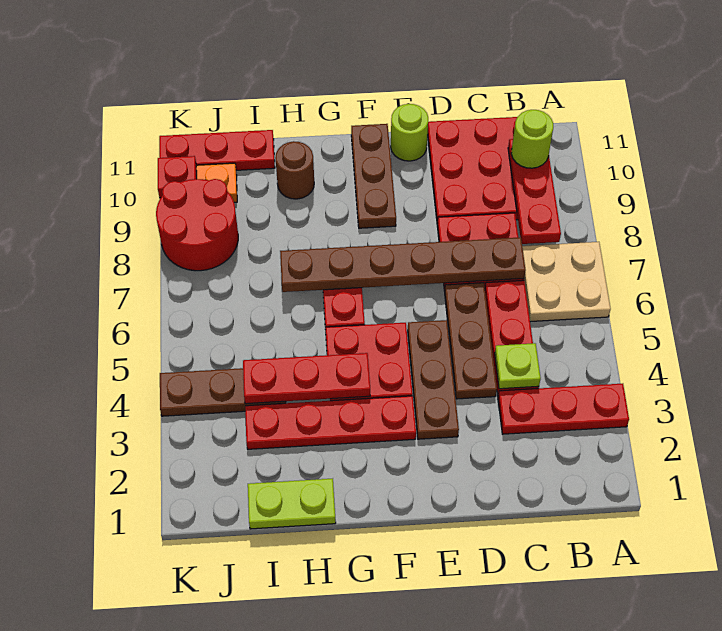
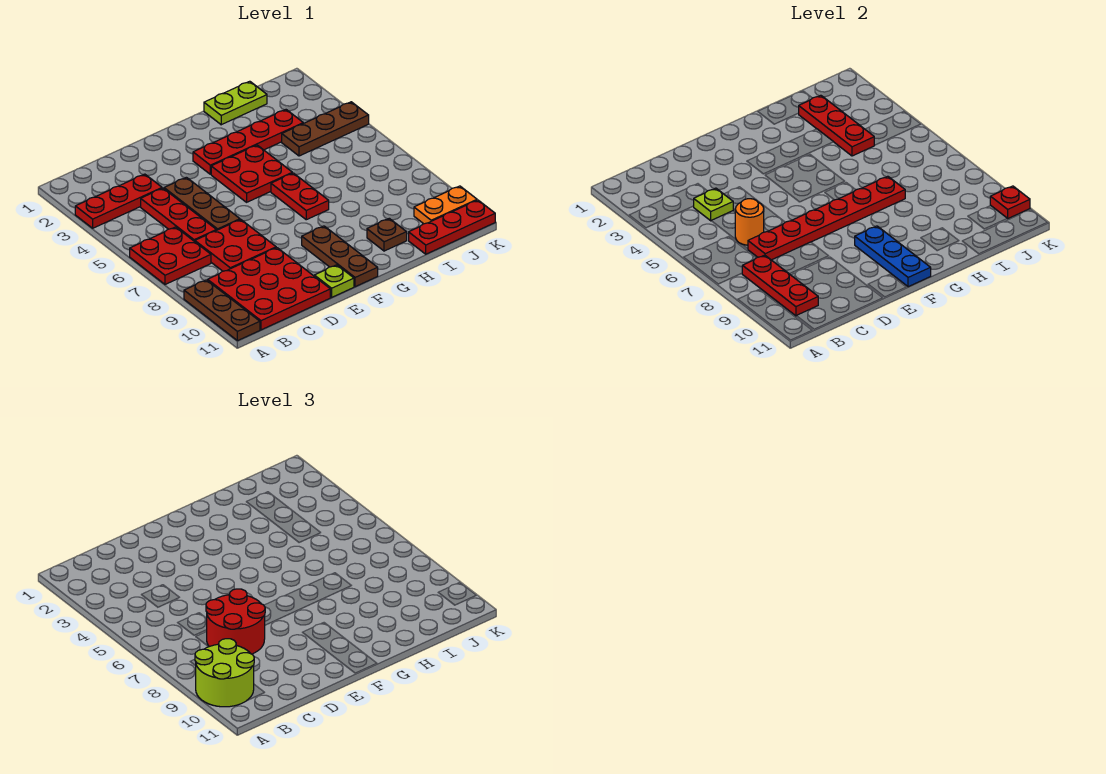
tan 2x2 plate [522,242,611,322] -> red 2x2 plate [130,227,211,284]
lime 1x1 round brick [511,110,553,168] -> lime 2x2 round brick [195,639,254,707]
none -> orange 1x1 round brick [735,199,764,245]
brown 1x6 plate [280,237,526,292] -> red 1x6 plate [748,176,905,260]
brown 1x3 plate [408,320,459,439] -> brown 1x3 plate moved to [184,280,260,341]
lime 1x1 round brick [391,104,428,161] -> lime 1x1 plate [314,265,354,297]
none -> blue 1x3 plate [855,226,931,287]
red 1x3 plate [243,353,370,404] -> red 1x3 plate turned to [799,95,874,156]
brown 1x1 round brick [275,141,314,199] -> brown 1x1 plate [367,218,407,251]
red 2x2 round brick [156,179,238,271] -> red 2x2 round brick moved to [206,589,265,654]

